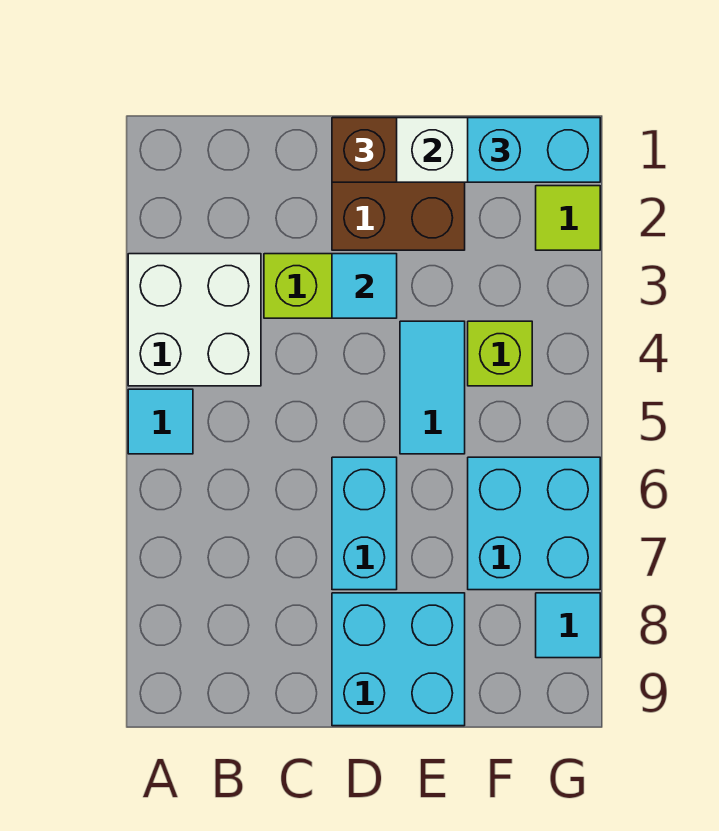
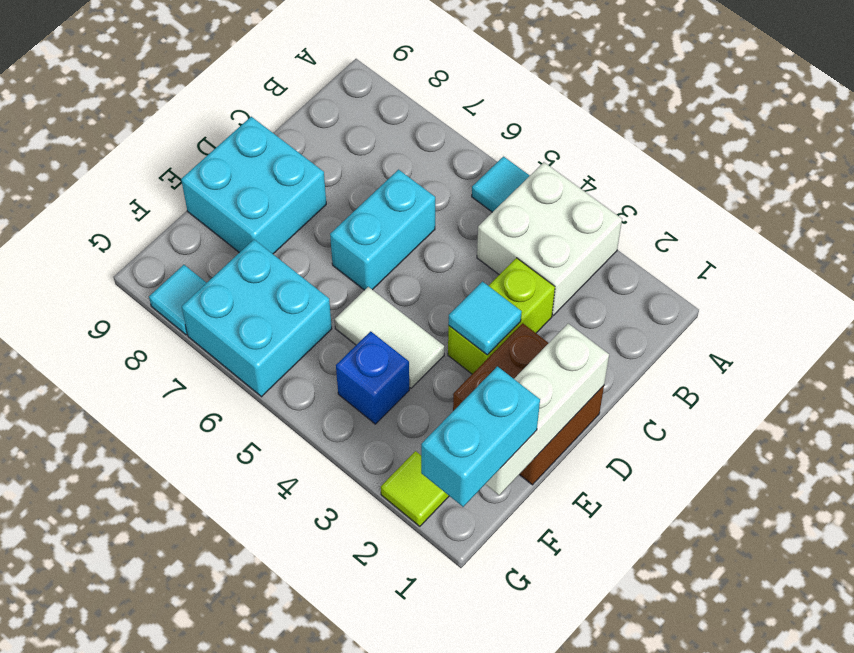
brown 1x1 brick [332,118,397,182] -> none
cyan 1x2 brick [332,457,397,590] -> cyan 1x2 brick turned to [330,170,435,290]
cyan 1x2 tile [400,321,465,454] -> white 1x2 tile [335,287,444,388]
lime 1x1 brick [468,321,532,386] -> blue 1x1 brick [336,331,409,424]

